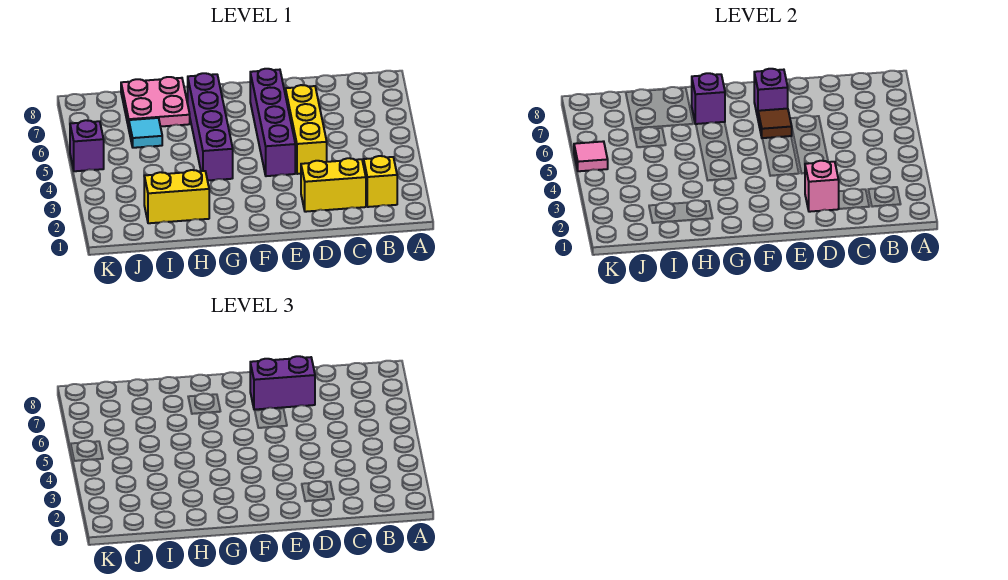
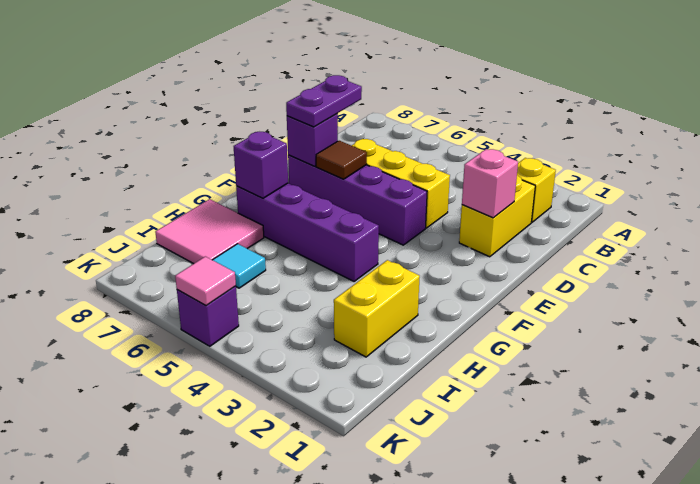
purple 1x2 brick [250,356,315,410] -> purple 1x2 plate [286,75,362,127]
pink 2x2 plate [121,77,190,128] -> pink 2x2 tile [155,199,264,264]

